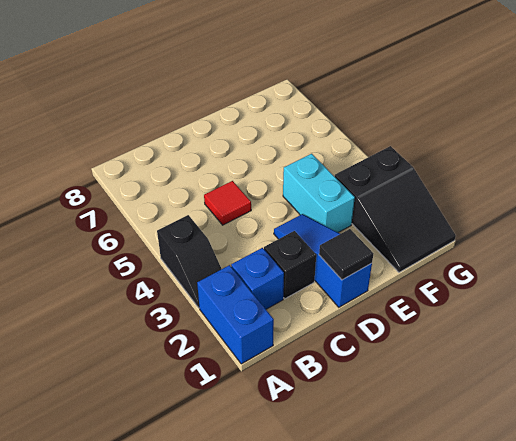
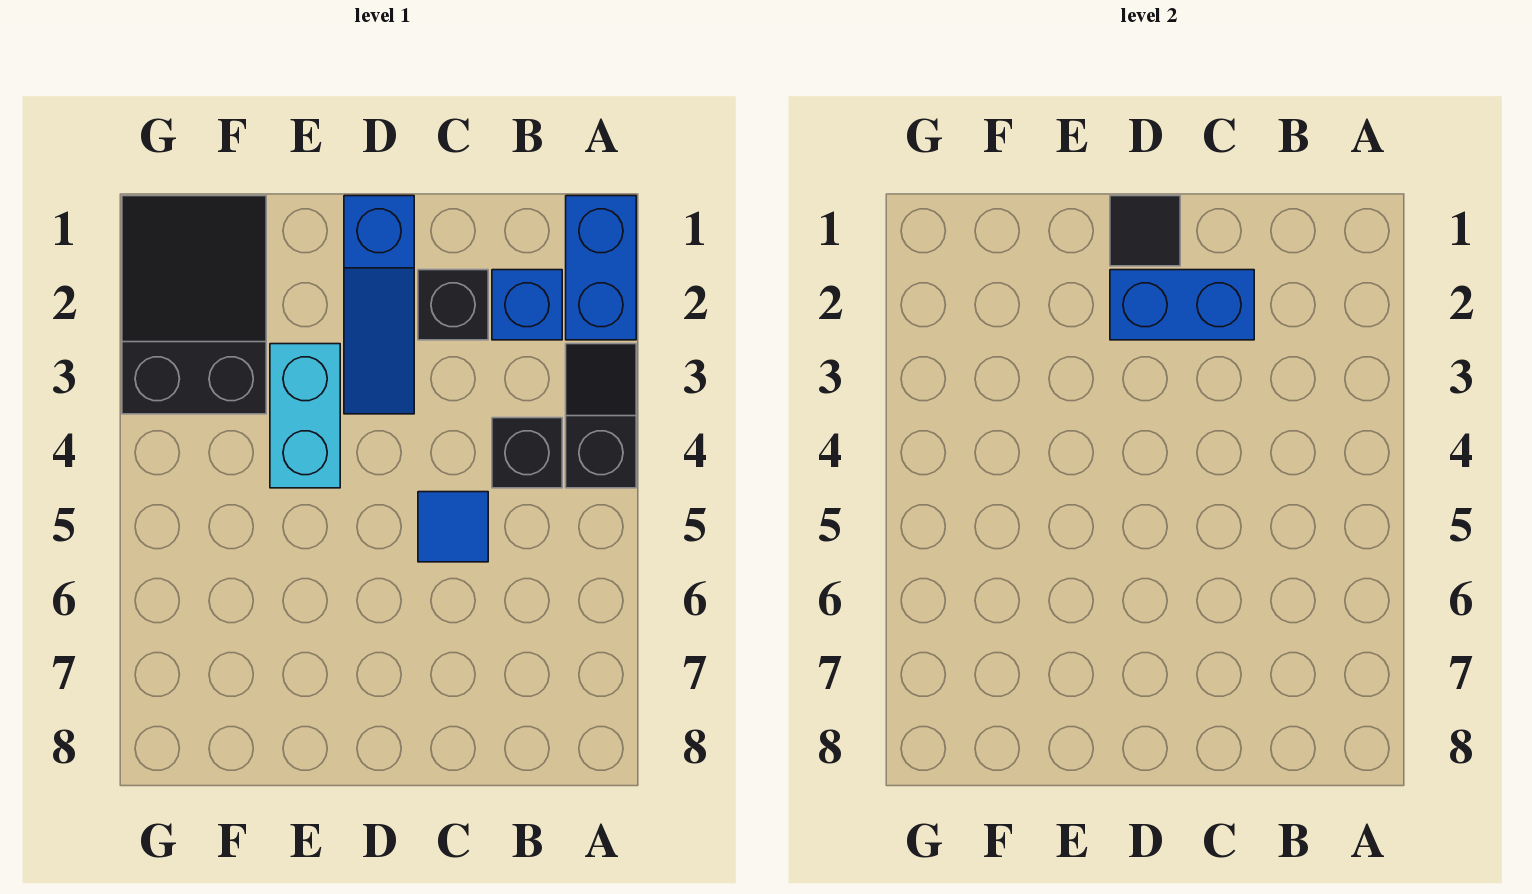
none -> black 1x1 brick [492,418,562,488]
none -> blue 1x2 brick [1110,270,1254,340]
red 1x1 tile [204,181,251,225] -> blue 1x1 tile [418,492,488,562]

